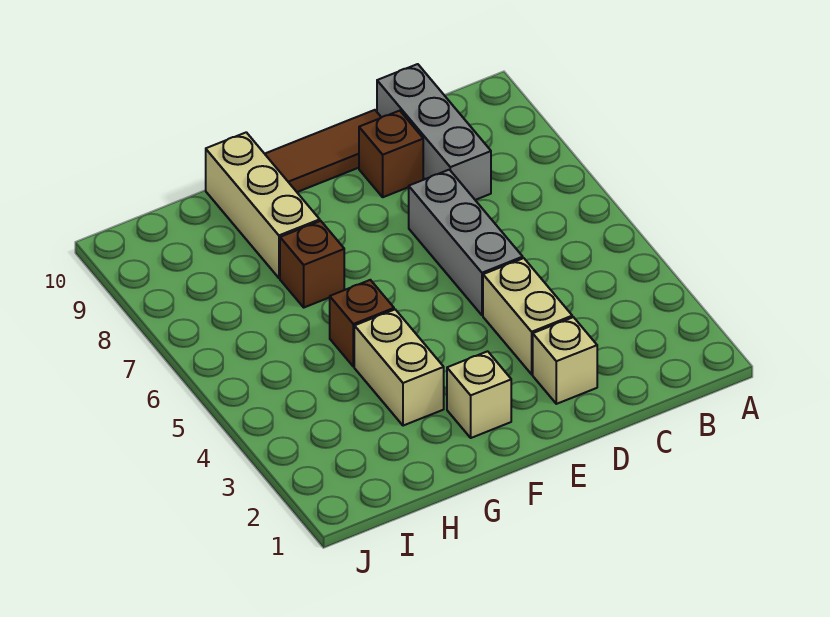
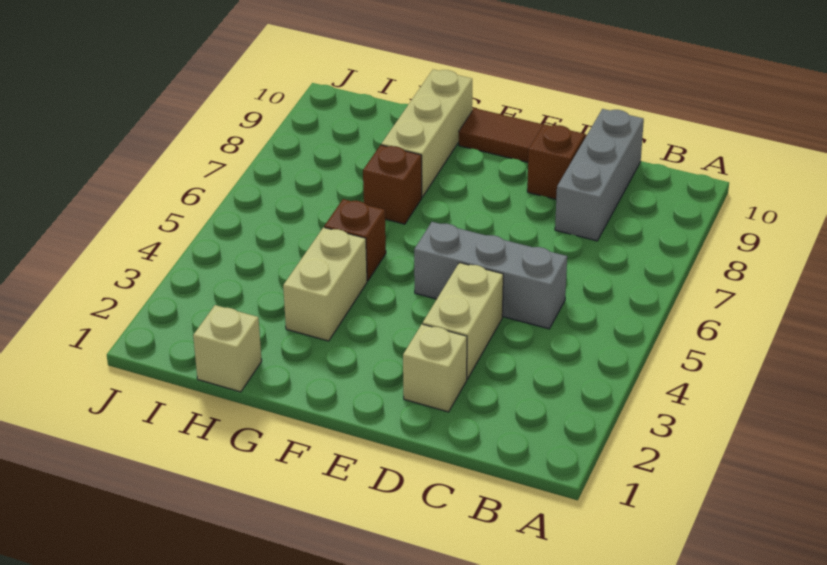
grey 1x3 brick [409,170,523,315] -> grey 1x3 brick turned to [414,222,567,329]
tan 1x1 brick [447,351,511,438] -> tan 1x1 brick moved to [193,305,262,392]

